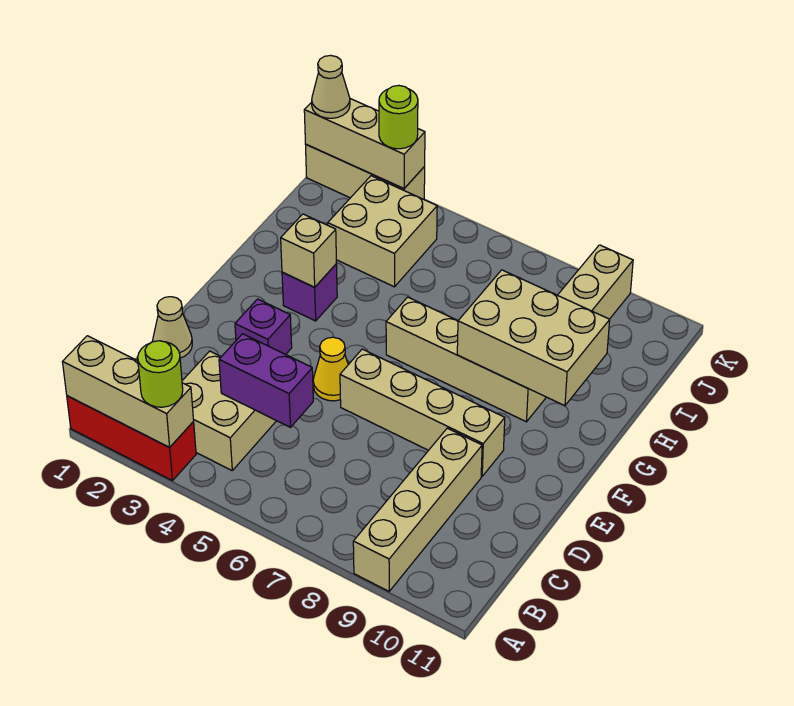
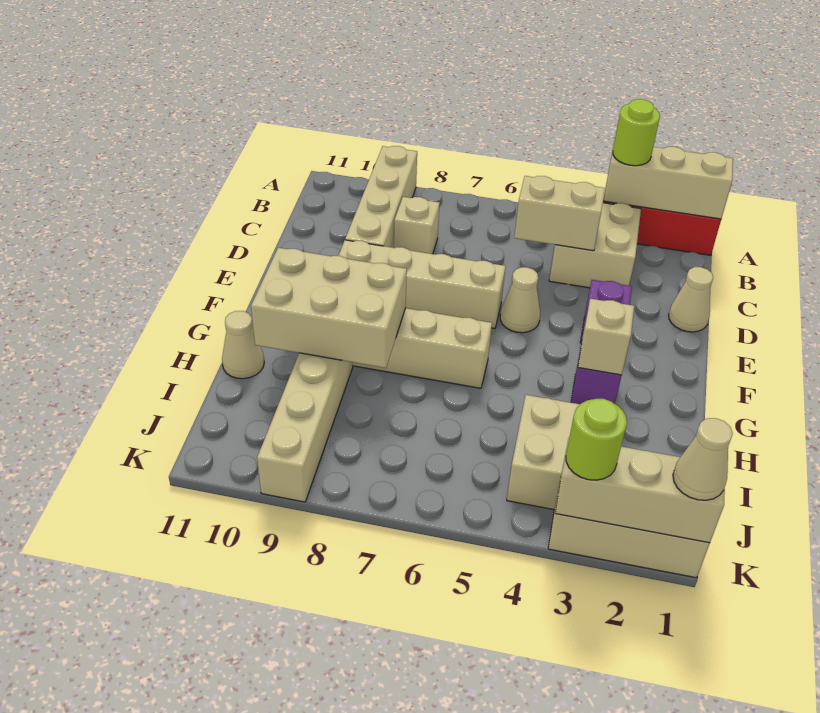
purple 1x2 brick [219,334,313,427] -> tan 1x2 brick [514,176,605,251]
none -> tan 1x1 brick [394,197,440,254]
yellow 1x1 cone [313,337,348,401] -> tan 1x1 cone [500,267,540,333]
none -> tan 1x1 cone [222,311,264,379]

